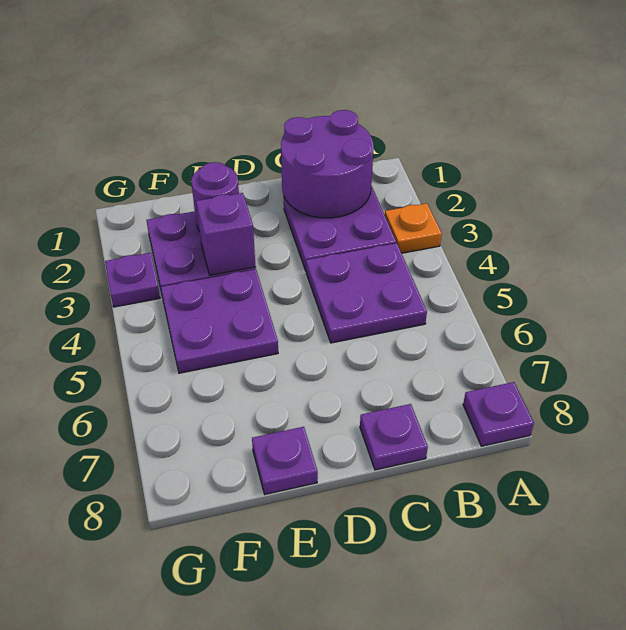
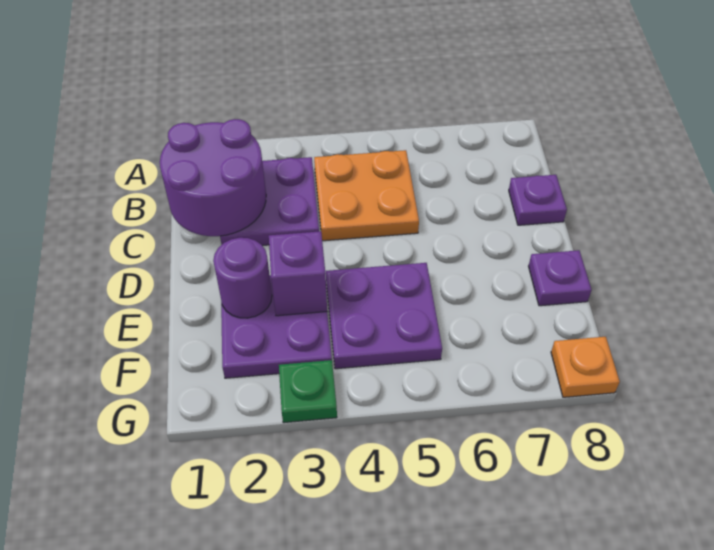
orange 1x1 plate [385,203,442,253] -> orange 1x1 plate moved to [551,337,620,397]
purple 1x1 plate [463,382,534,446] -> none
purple 2x2 plate [306,243,427,343] -> orange 2x2 plate [314,150,419,241]
purple 1x1 plate [105,253,160,307] -> green 1x1 plate [279,360,337,423]

